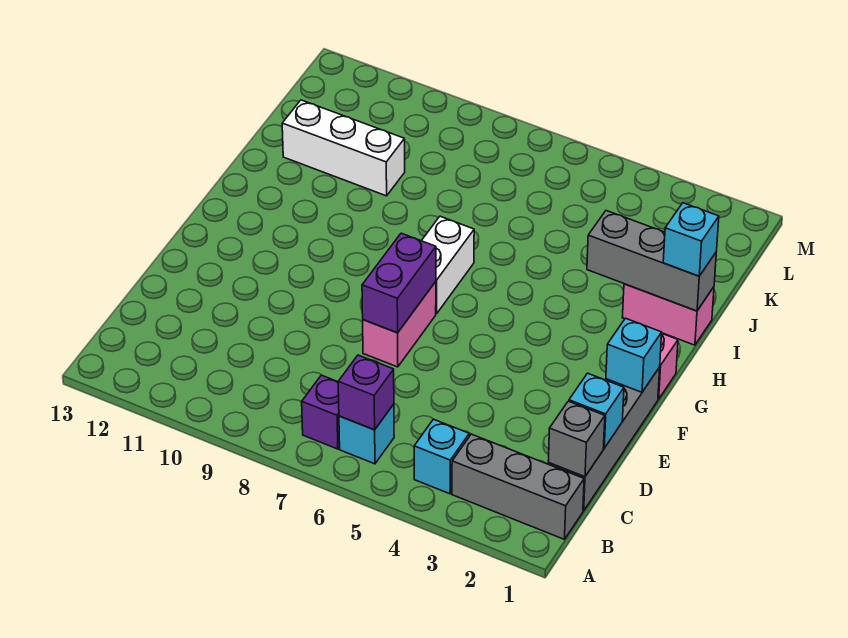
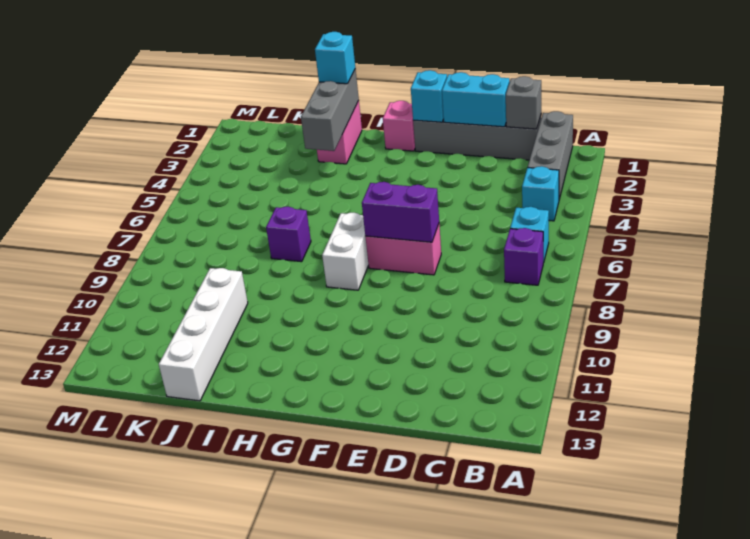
purple 1x1 brick [338,355,394,430] -> purple 1x1 brick moved to [266,207,311,262]
cyan 1x1 brick [569,373,624,448] -> cyan 1x2 brick [442,72,510,127]
white 1x2 brick [422,216,474,314] -> white 1x2 brick turned to [322,213,369,290]
white 1x3 brick [282,100,405,196] -> white 1x4 brick [159,268,248,401]

